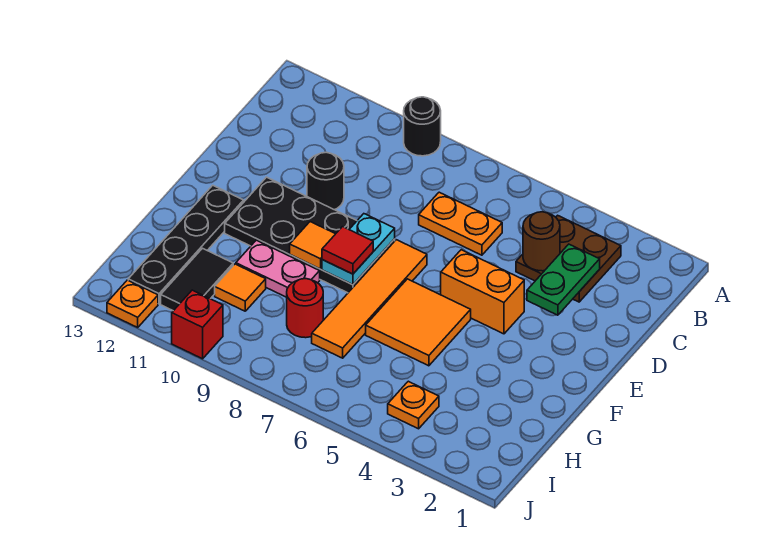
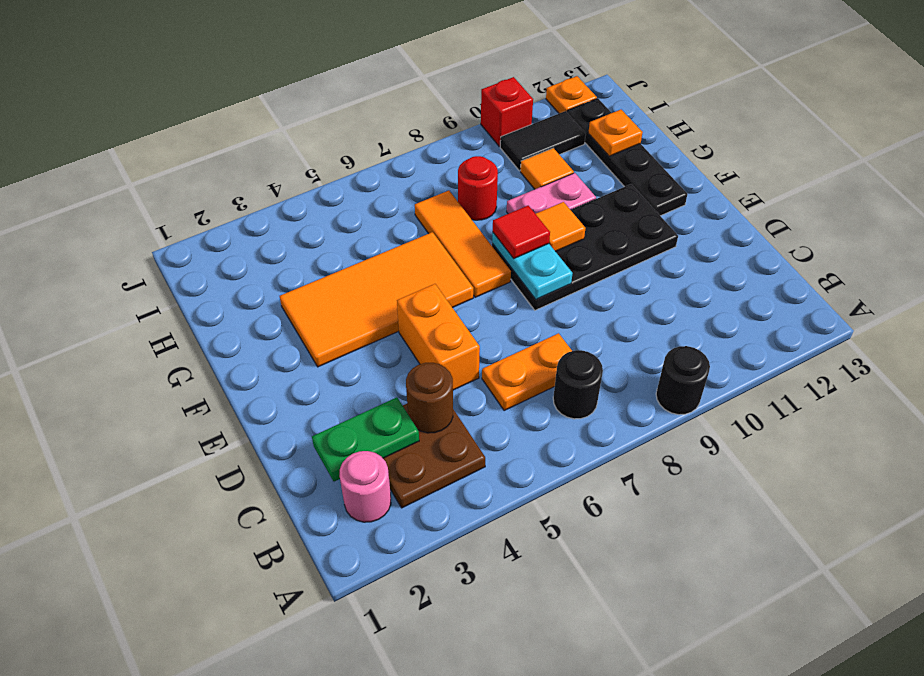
none -> pink 1x1 round brick [340,451,391,522]
green 1x2 plate [527,244,600,315] -> green 1x2 plate turned to [312,397,419,481]
black 1x1 round brick [307,152,344,210] -> black 1x1 round brick moved to [553,350,603,419]
orange 1x2 brick [441,250,524,334] -> orange 1x2 brick turned to [397,284,480,390]
orange 1x4 tile [312,240,427,358] -> orange 1x3 tile [415,191,511,297]
orange 2x2 tile [366,279,471,366] -> orange 2x4 tile [280,232,473,367]
black 1x2 tile [161,248,233,311] -> black 1x2 tile turned to [500,111,586,171]
orange 1x1 plate [388,381,439,429] -> orange 1x1 plate moved to [588,110,643,156]

